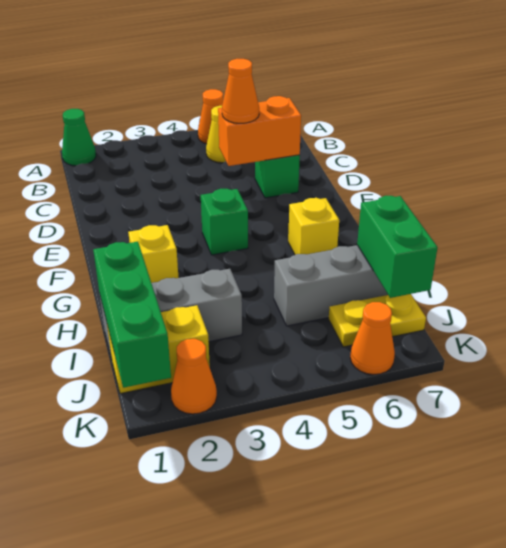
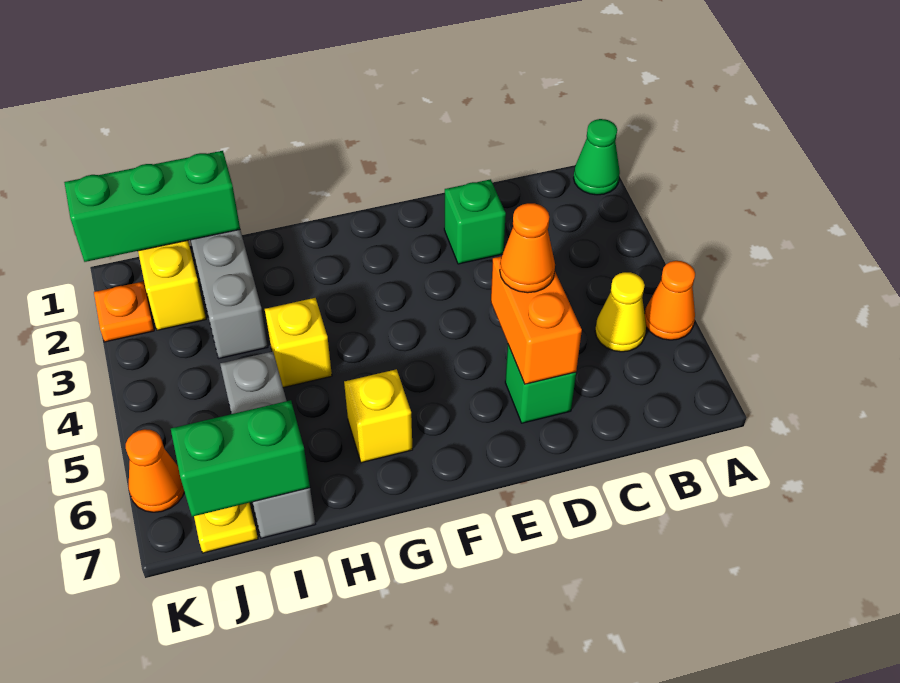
green 1x1 brick [201,189,248,255] -> green 1x1 brick moved to [444,179,506,264]
yellow 1x1 brick [128,225,179,283] -> yellow 1x1 brick moved to [265,298,332,388]
orange 1x1 cone [171,339,217,414] -> orange 1x1 plate [94,282,154,342]

